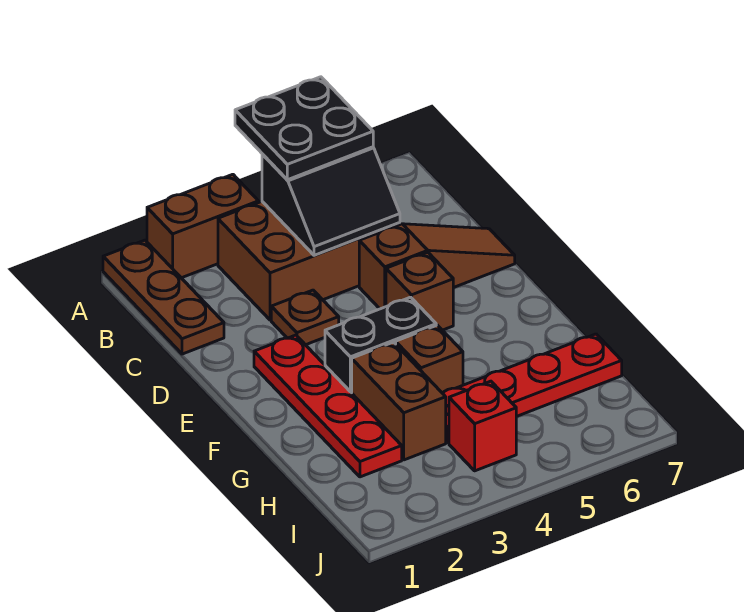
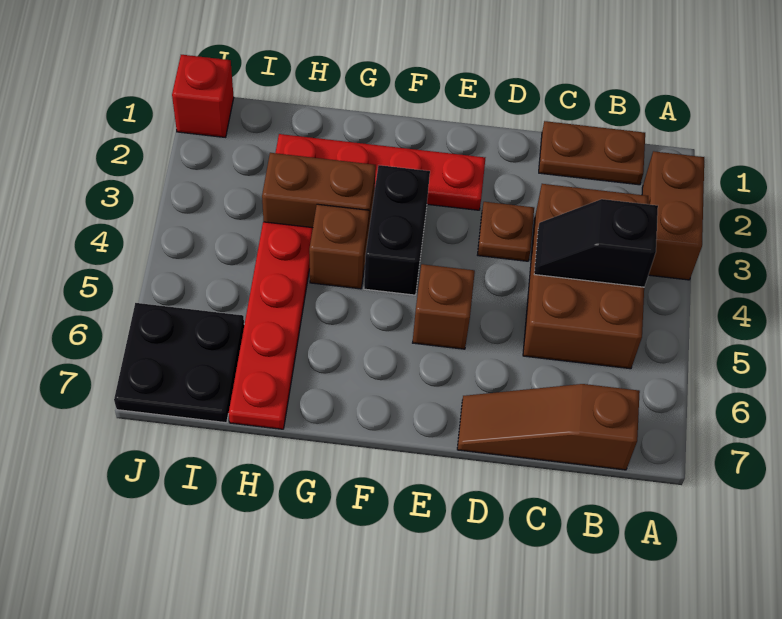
brown 1x3 plate [103,240,224,354] -> brown 1x2 plate [539,121,645,185]
black 2x2 plate [235,77,373,180] -> black 2x2 plate moved to [114,303,244,423]
black 2x2 slope [262,147,400,255] -> black 1x2 slope [534,199,658,287]
brown 1x3 slope [359,224,515,309] -> brown 1x3 slope turned to [457,384,640,470]
red 1x1 brick [449,381,516,471] -> red 1x1 brick moved to [172,55,234,137]

